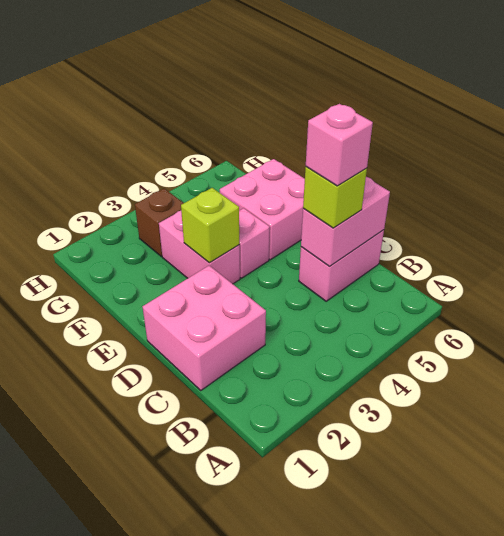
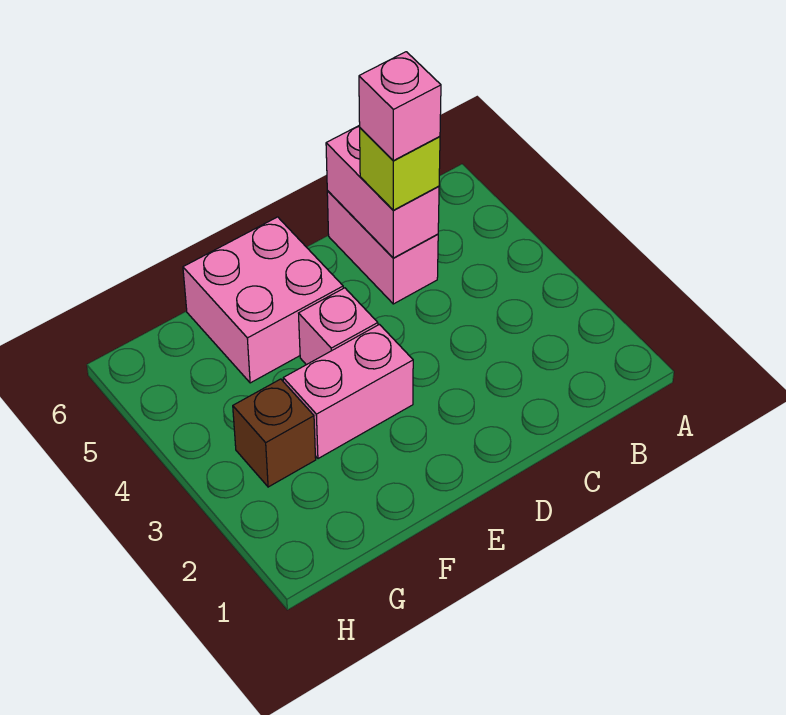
pink 2x2 brick [143,265,266,390] -> none
lime 1x1 brick [181,188,239,263] -> none

